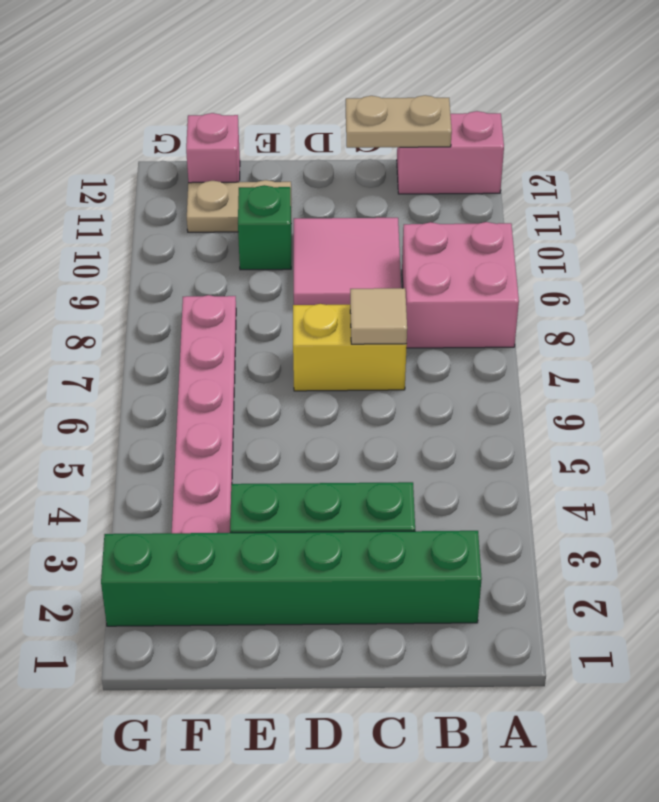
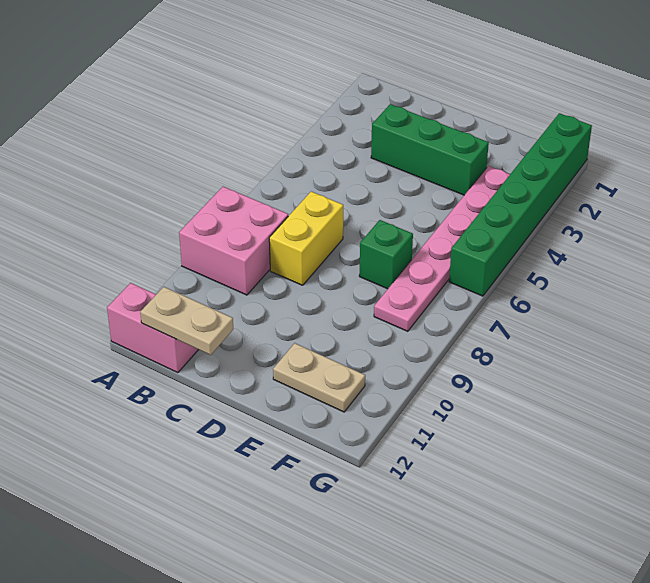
green 1x6 brick [101,531,482,626] -> green 1x6 brick turned to [449,113,592,296]
yellow 1x2 brick [293,304,407,391] -> yellow 1x2 brick turned to [269,192,343,285]
tan 1x1 tile [350,288,407,344] -> none
pink 2x2 tile [294,218,401,305] -> none
green 1x1 brick [238,185,291,270] -> green 1x1 brick moved to [359,220,413,289]
pink 1x1 brick [186,113,240,183] -> none

